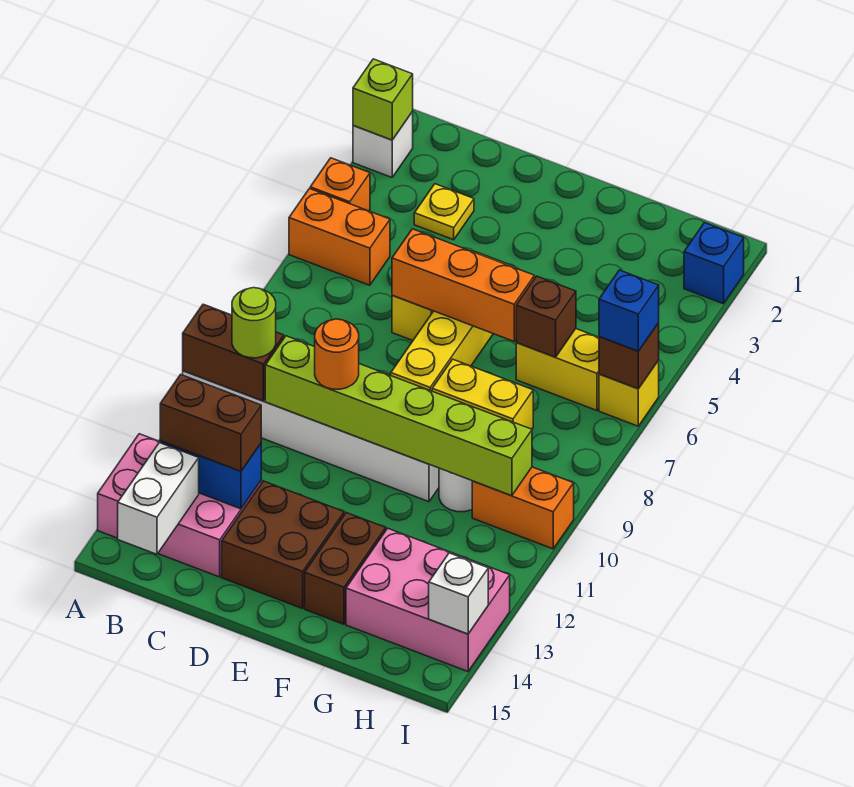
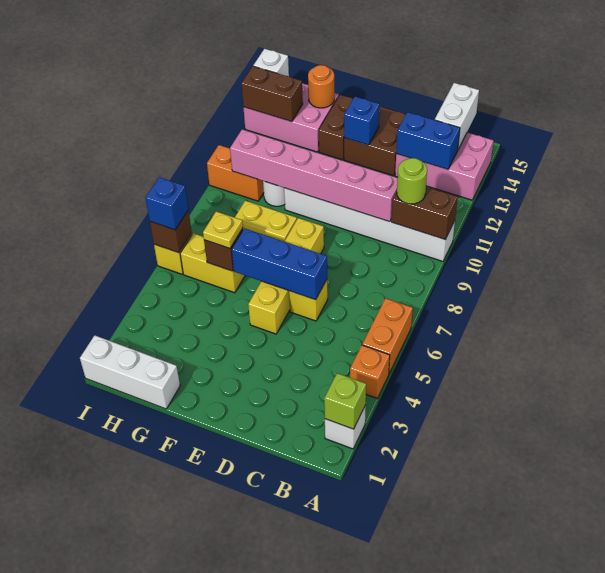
orange 1x2 brick [289,189,390,285] -> orange 1x2 brick turned to [362,298,413,373]
brown 1x2 brick [160,374,261,471] -> brown 1x2 brick moved to [241,66,303,122]
yellow 1x1 plate [414,184,474,240] -> yellow 1x1 plate moved to [203,211,243,248]
lime 1x6 brick [265,336,532,496] -> pink 1x6 brick [230,129,397,222]
orange 1x3 brick [392,229,534,341] -> blue 1x3 brick [232,228,327,300]
orange 1x1 round brick [315,319,359,389] -> orange 1x1 round brick moved to [308,65,334,108]
none -> white 1x3 brick [80,335,180,409]
blue 1x1 brick [684,223,744,304] -> blue 1x1 brick moved to [344,97,380,145]

